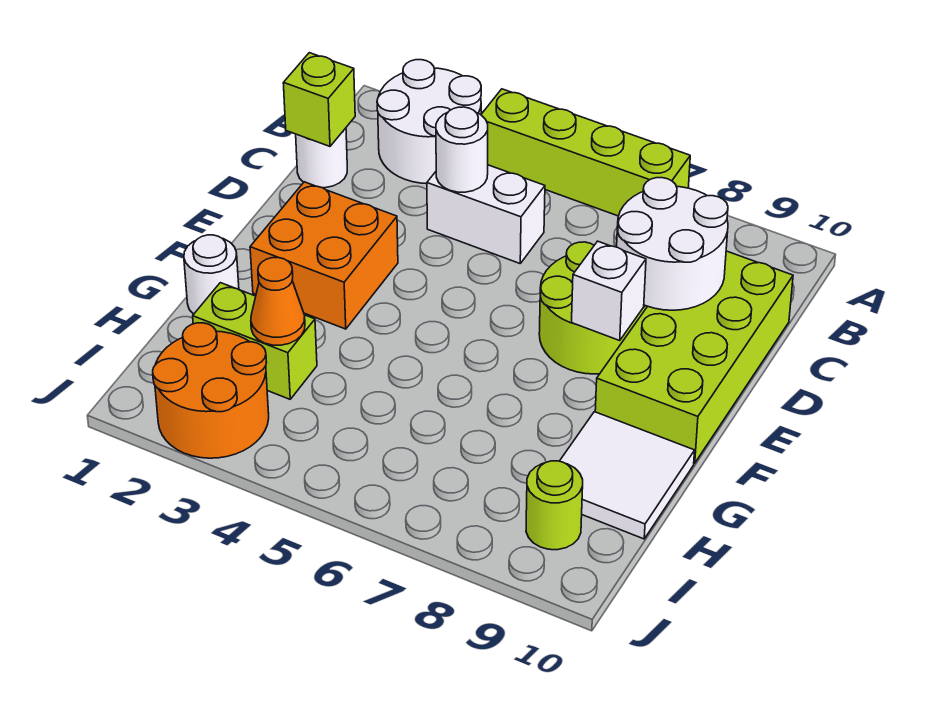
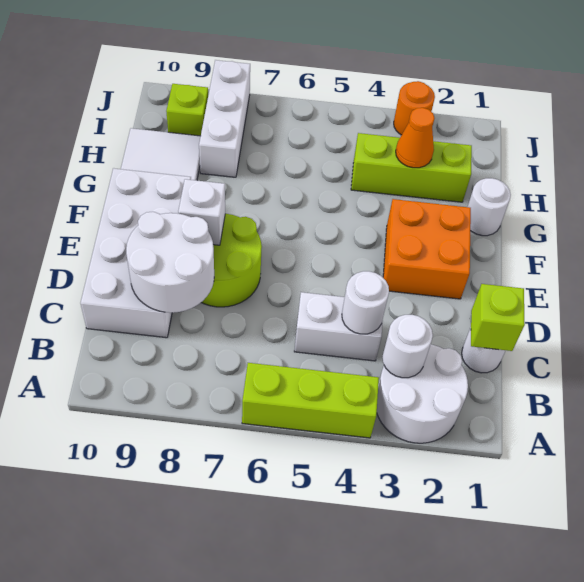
lime 1x4 brick [481,89,690,216] -> lime 1x3 brick [242,363,379,438]
none -> white 1x1 round brick [382,315,433,378]
lime 2x4 brick [595,251,793,463] -> white 2x4 brick [81,168,191,338]
lime 1x2 brick [193,283,317,399] -> lime 1x3 brick [351,133,472,202]
none -> white 1x3 brick [199,60,250,177]
orange 2x2 round brick [153,323,269,458] -> orange 1x1 round brick [394,81,435,135]
lime 1x1 round brick [526,461,583,550] -> lime 1x1 brick [166,84,208,136]

